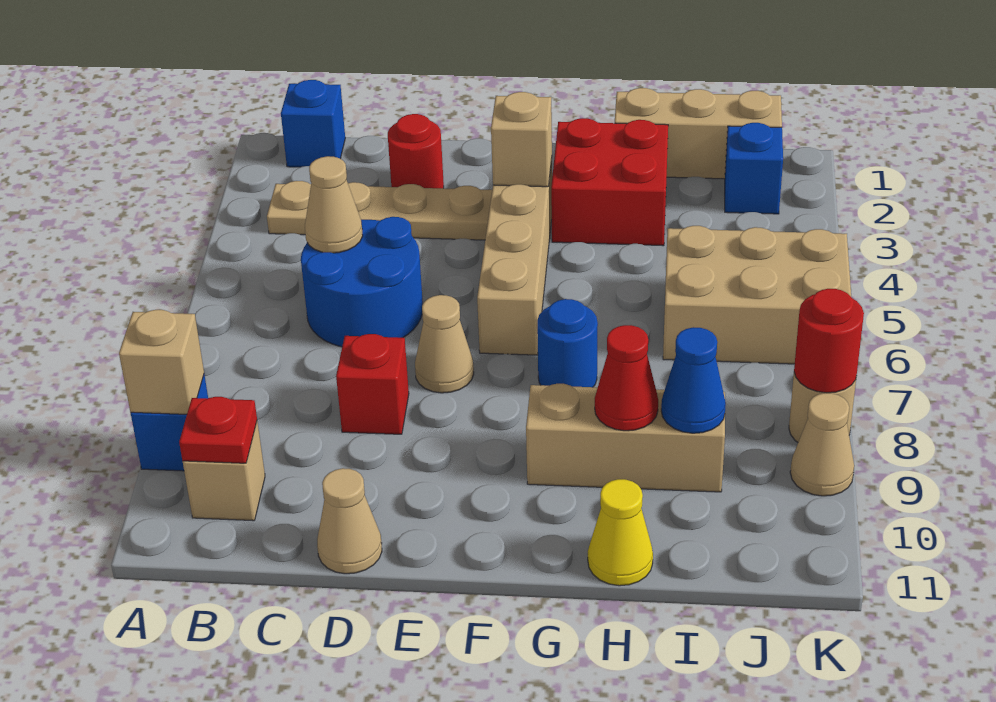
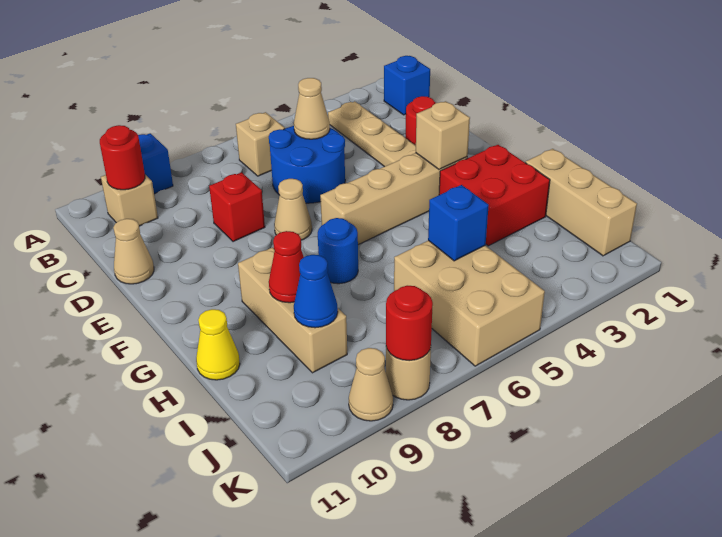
tan 1x1 brick [119,310,204,414] -> tan 1x1 brick moved to [236,112,285,176]
red 1x1 plate [179,397,257,463] -> red 1x1 round brick [100,125,145,190]
blue 1x1 brick [725,123,783,214] -> blue 1x1 brick moved to [428,185,489,261]

